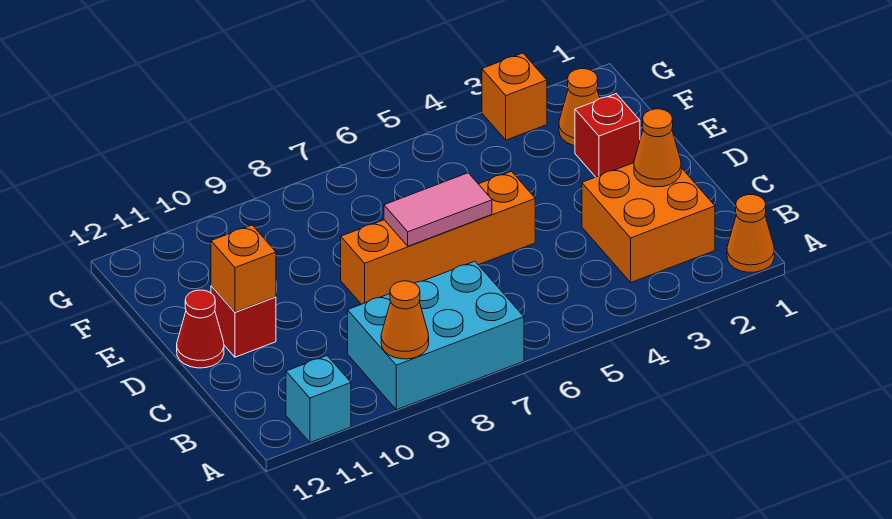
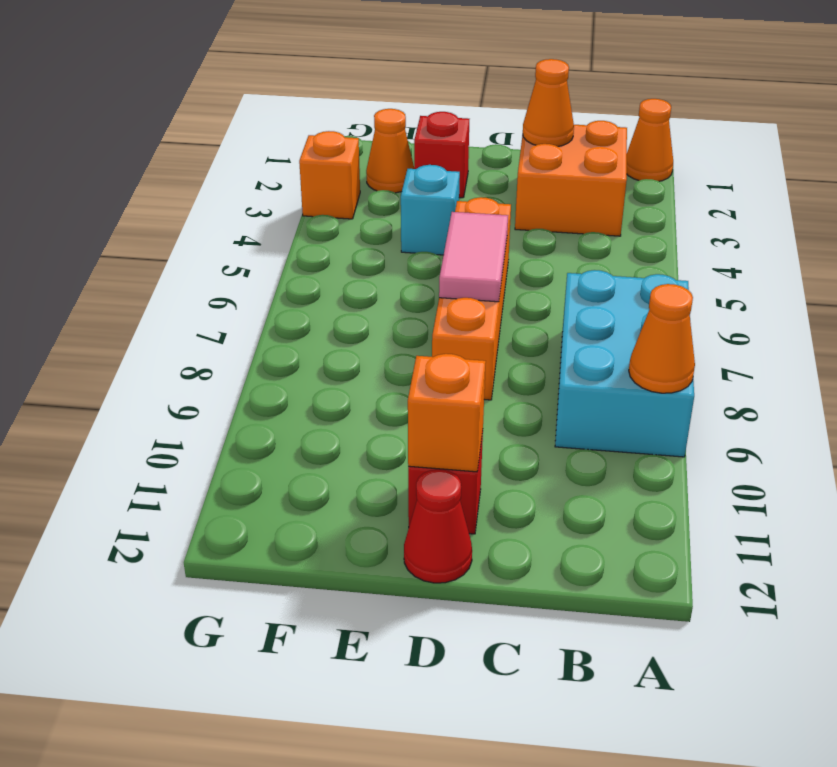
cyan 1x1 brick [286,356,351,443] -> cyan 1x1 brick moved to [401,165,460,255]

